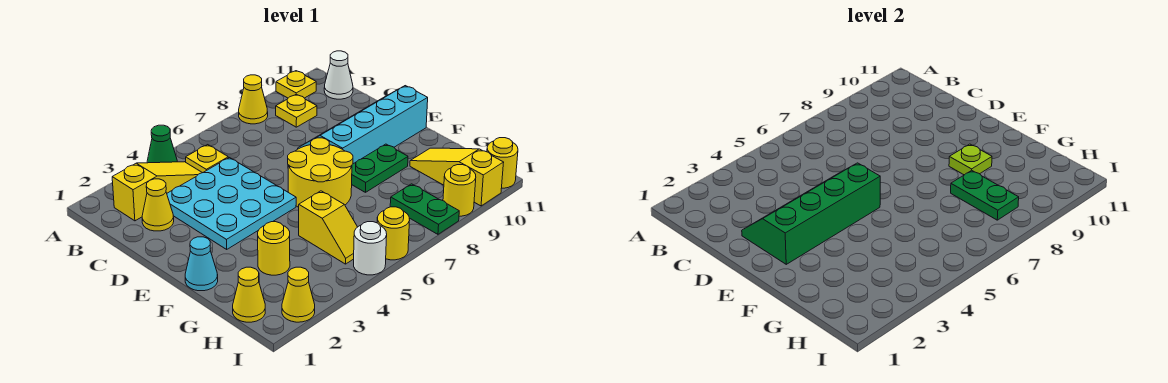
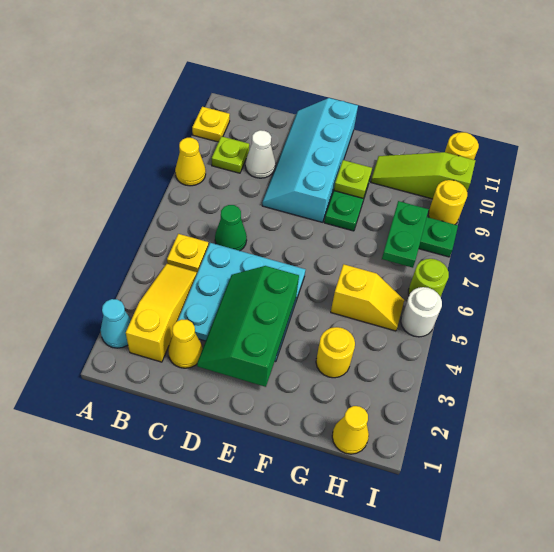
green 1x1 cone [147,125,177,163] -> green 1x1 cone moved to [215,205,247,251]
yellow 1x1 plate [276,94,317,127] -> lime 1x1 plate [212,136,249,173]
white 1x1 cone [324,51,353,99] -> white 1x1 cone moved to [245,130,275,178]
green 2x4 slope [742,163,880,264] -> green 2x3 slope [197,266,299,387]
yellow 2x2 round brick [288,138,353,207] -> none
cyan 1x1 cone [185,237,218,291] -> cyan 1x1 cone moved to [101,299,131,348]
green 1x2 plate [951,170,1019,220] -> green 1x2 plate turned to [382,201,429,268]
yellow 1x3 slope [410,148,504,206] -> lime 1x3 slope [371,152,475,199]
yellow 1x1 cone [282,267,315,322] -> none
yellow 1x1 round brick [377,207,410,260] -> lime 1x1 round brick [408,259,449,297]

